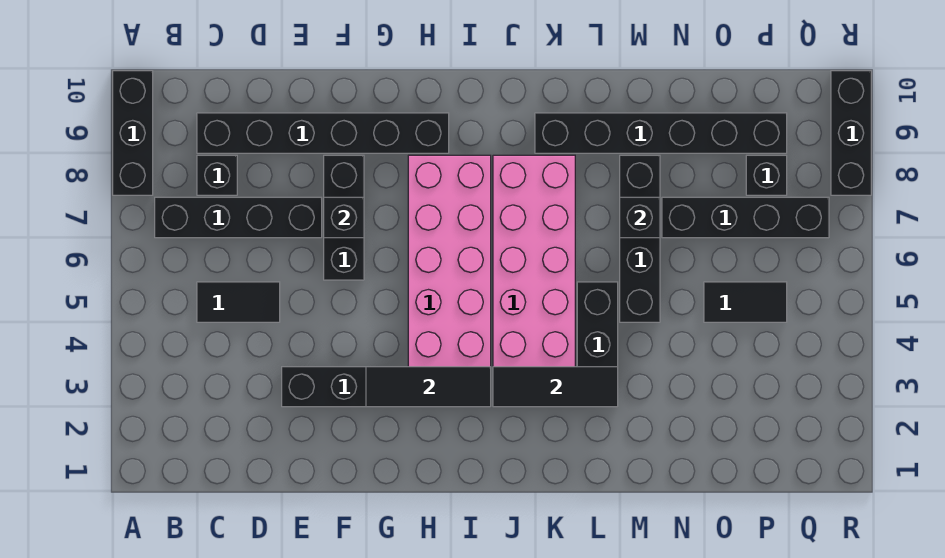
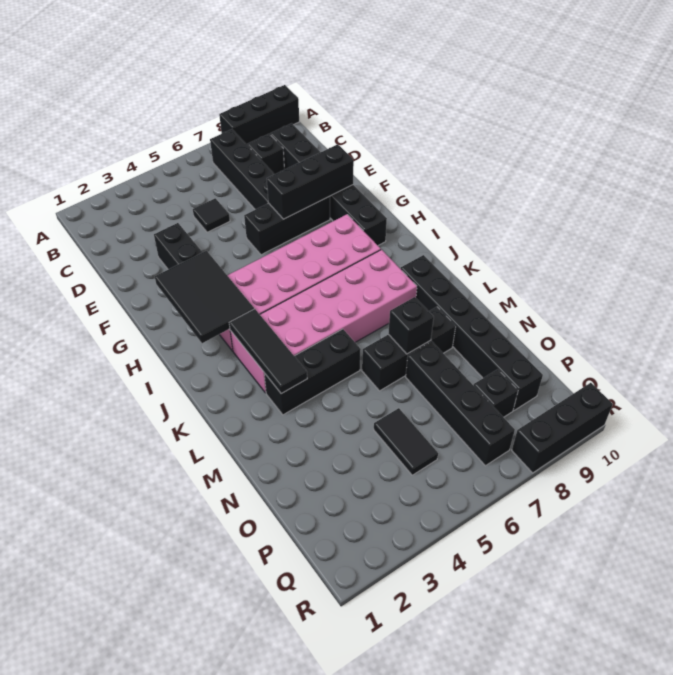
black 1x2 tile [197,282,280,322] -> black 1x1 tile [193,198,230,232]
black 1x1 brick [324,197,364,238] -> black 1x3 brick [267,144,354,219]
black 1x3 tile [366,367,491,407] -> black 2x3 tile [155,251,254,343]
black 1x4 brick [620,155,660,322] -> black 1x3 brick [362,307,456,391]

